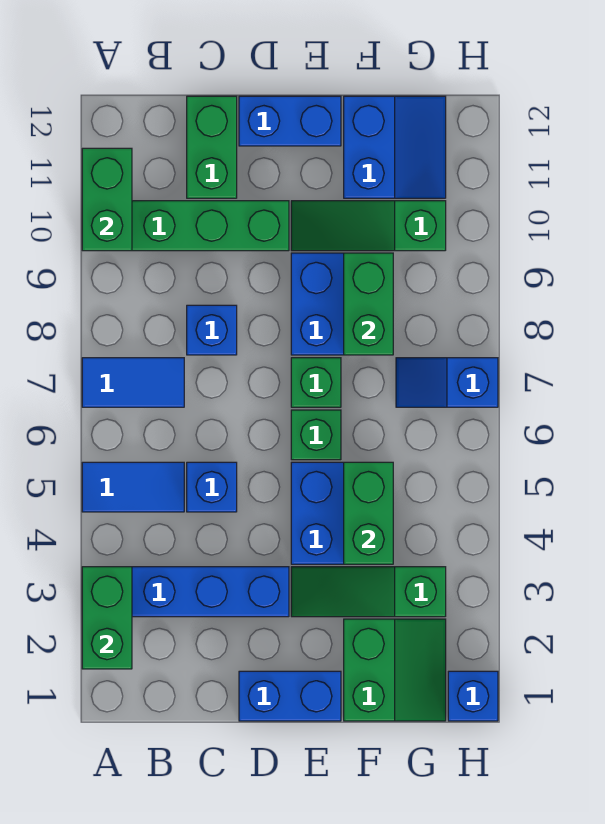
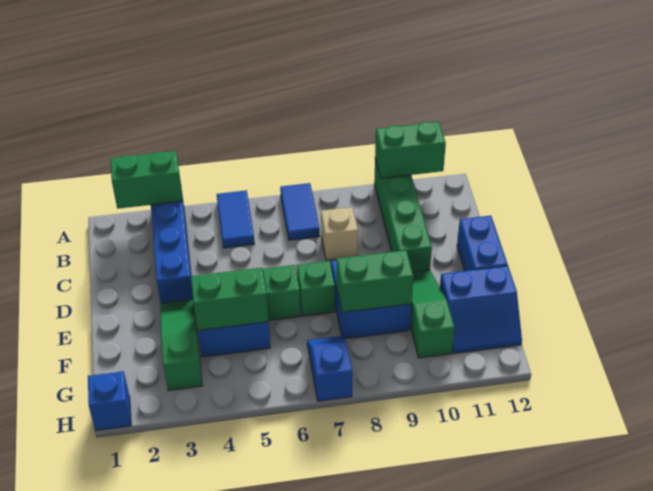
blue 1x1 brick [187,462,237,512] -> none
blue 1x1 brick [187,305,237,355] -> tan 1x1 brick [321,207,358,261]
green 1x2 brick [187,96,237,198] -> none
blue 1x2 brick [239,671,341,721] -> none
green 2x2 slope [344,619,446,721] -> none

